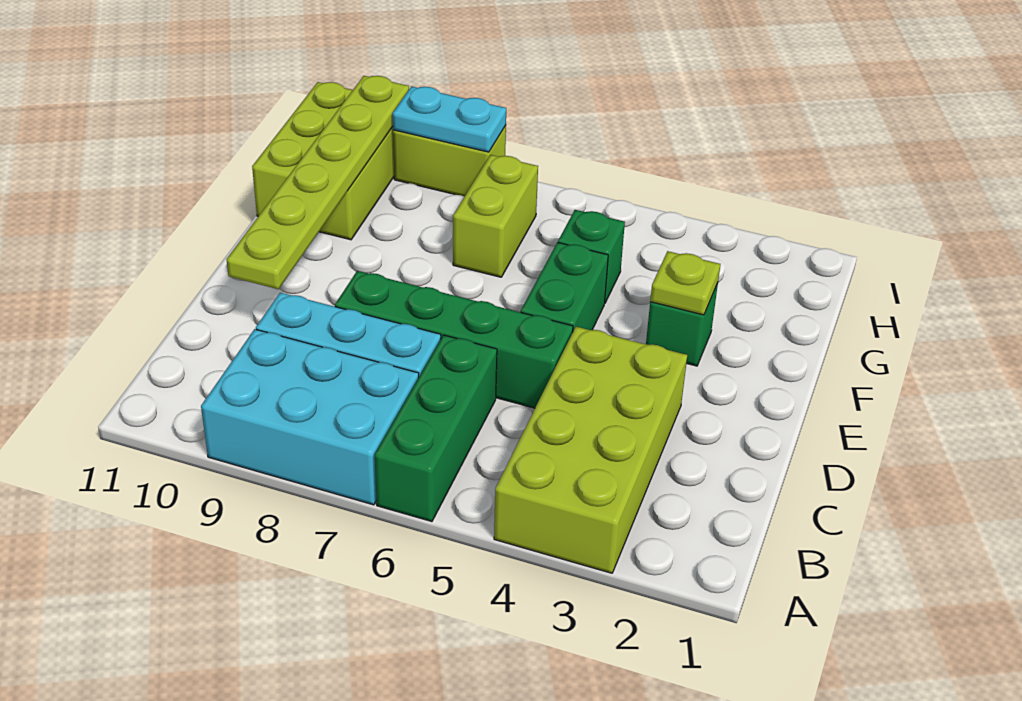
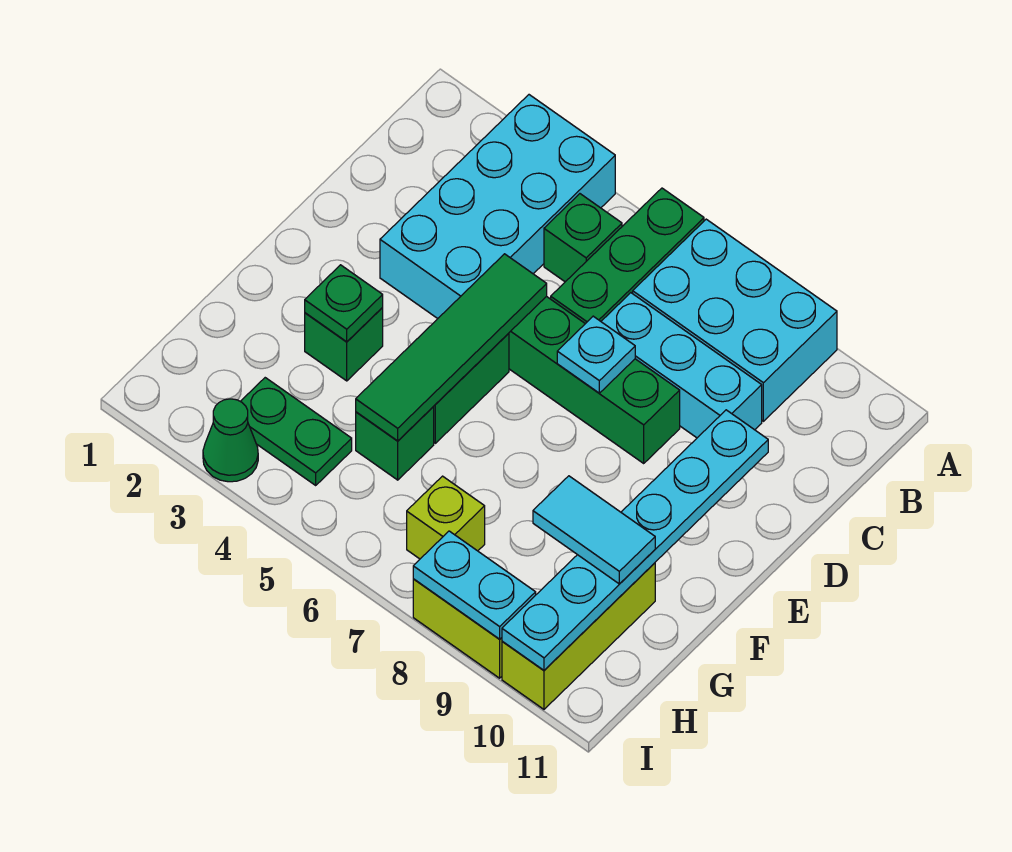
lime 2x4 brick [494,327,687,573] -> cyan 2x4 brick [380,95,615,319]
none -> green 1x1 brick [544,194,622,282]
none -> green 1x4 tile [356,254,547,441]
none -> cyan 1x1 plate [557,316,635,393]
lime 1x6 plate [226,76,409,289] -> cyan 1x6 plate [502,410,768,670]
lime 1x1 plate [650,251,720,315] -> green 1x1 plate [305,265,383,342]
lime 1x2 brick [453,155,538,277] -> lime 1x1 brick [407,476,485,559]
none -> cyan 1x2 tile [533,476,655,584]
lime 2x3 brick [252,82,394,240] -> lime 1x3 brick [502,563,655,709]
none -> green 1x2 plate [241,378,352,485]
none -> green 1x1 cone [203,399,258,482]

